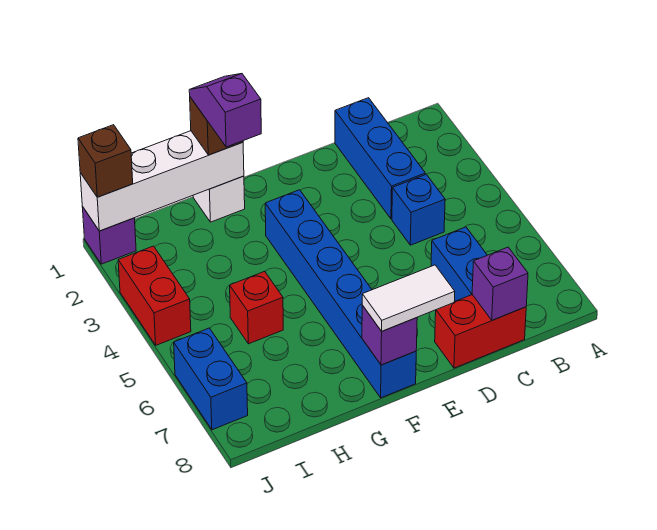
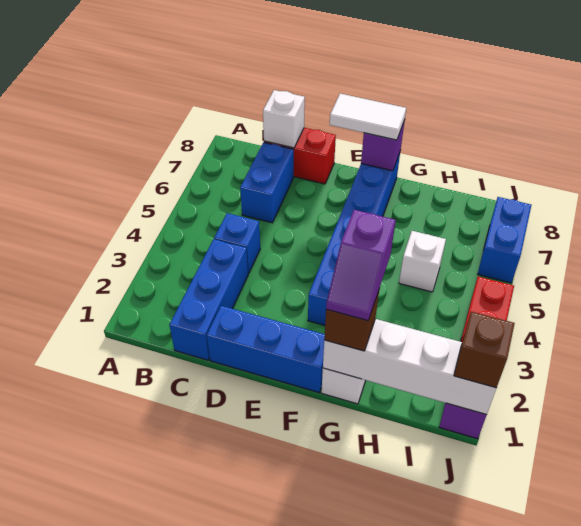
purple 1x1 brick [472,247,528,320] -> white 1x1 brick [263,90,305,148]
none -> blue 1x3 brick [207,306,325,393]
red 1x1 brick [230,271,283,344] -> white 1x1 brick [399,231,446,292]

